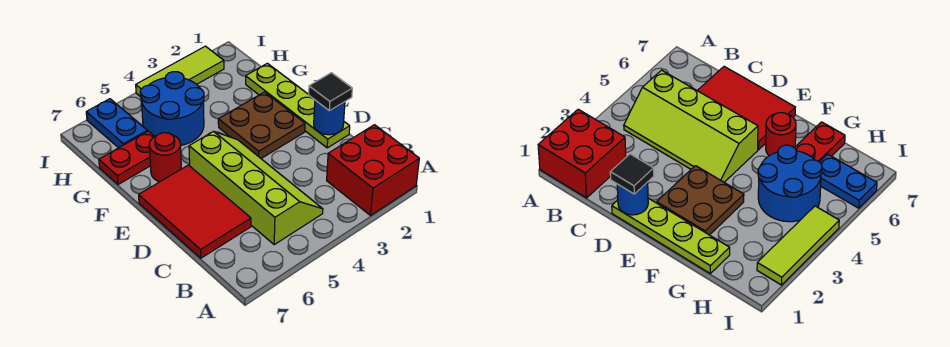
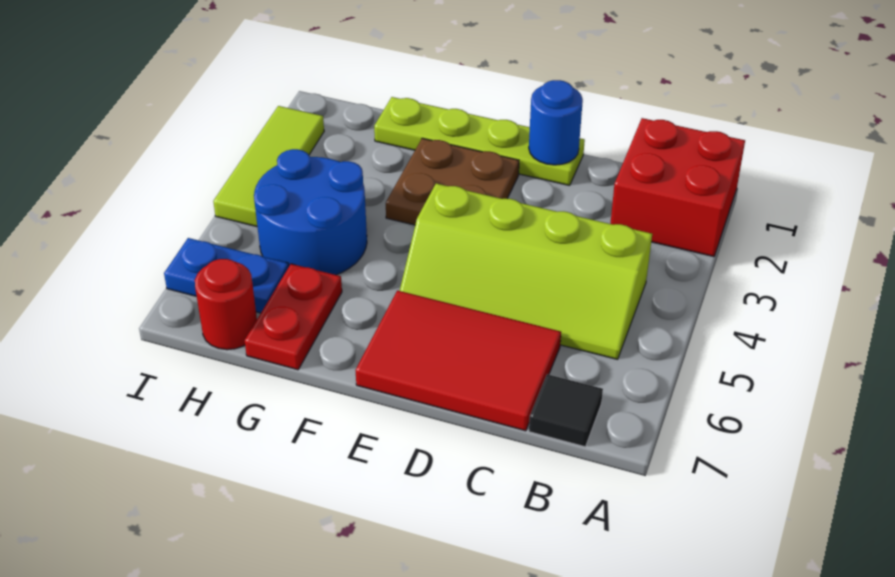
lime 2x4 slope [189,131,323,244] -> lime 2x4 slope turned to [400,184,652,359]
black 1x1 tile [309,73,352,111] -> black 1x1 tile moved to [529,374,603,447]
red 1x1 round brick [149,133,181,182] -> red 1x1 round brick moved to [195,259,257,350]

